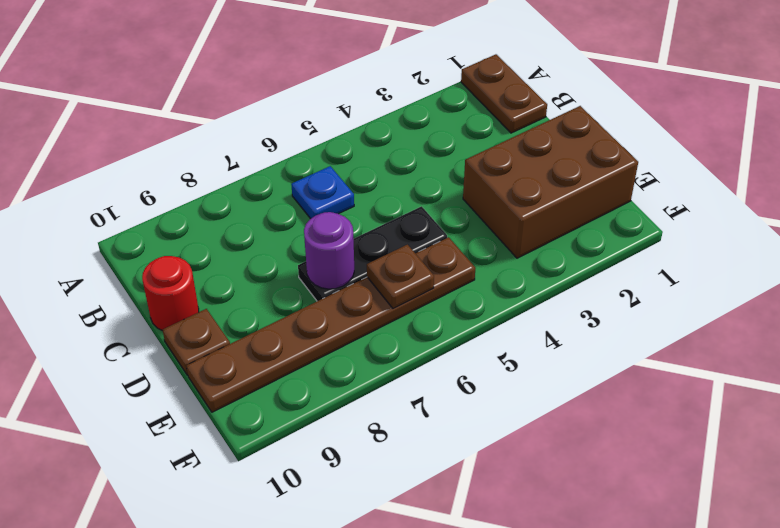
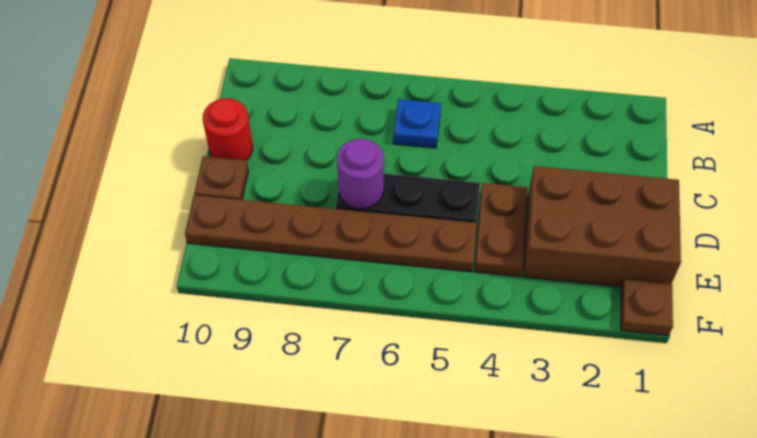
brown 1x2 plate [461,54,547,133] -> brown 1x2 plate moved to [474,183,527,277]
brown 1x1 plate [367,245,434,309] -> brown 1x1 plate moved to [621,280,673,335]

